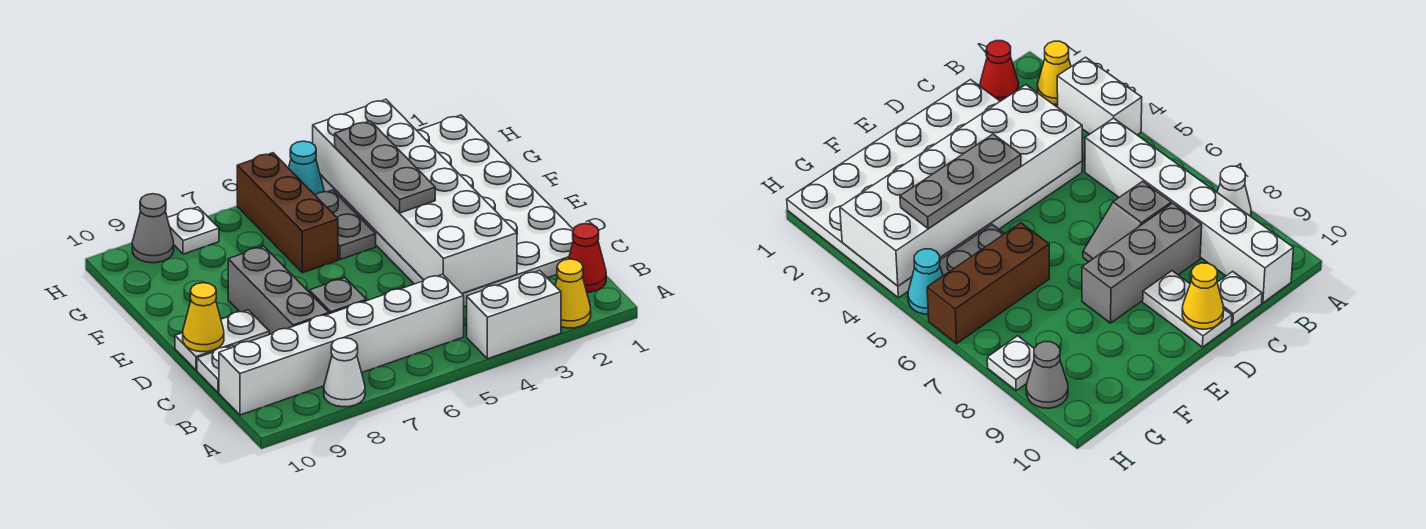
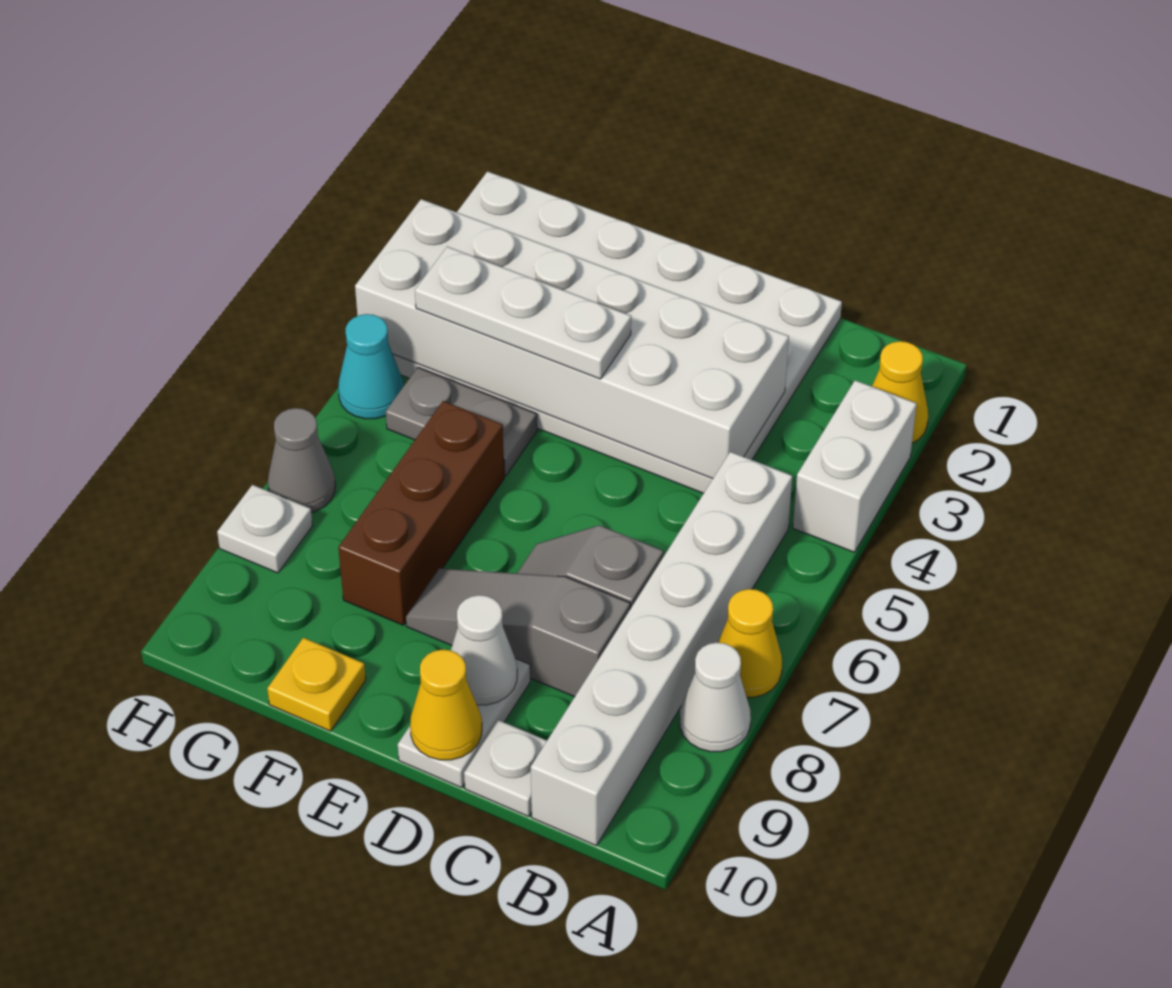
none -> yellow 1x1 cone [718,589,782,697]
red 1x1 cone [569,223,606,292] -> none
grey 1x3 brick [228,246,329,335] -> grey 1x3 slope [406,568,630,697]
none -> white 1x1 cone [451,595,517,705]
grey 1x3 plate [335,121,435,213] -> white 1x3 plate [415,247,631,379]
brown 1x3 brick [237,153,338,273] -> brown 1x3 brick turned to [338,401,504,625]
none -> yellow 1x1 plate [267,638,366,731]
grey 1x1 cone [132,194,174,263] -> grey 1x1 cone moved to [268,408,335,513]

